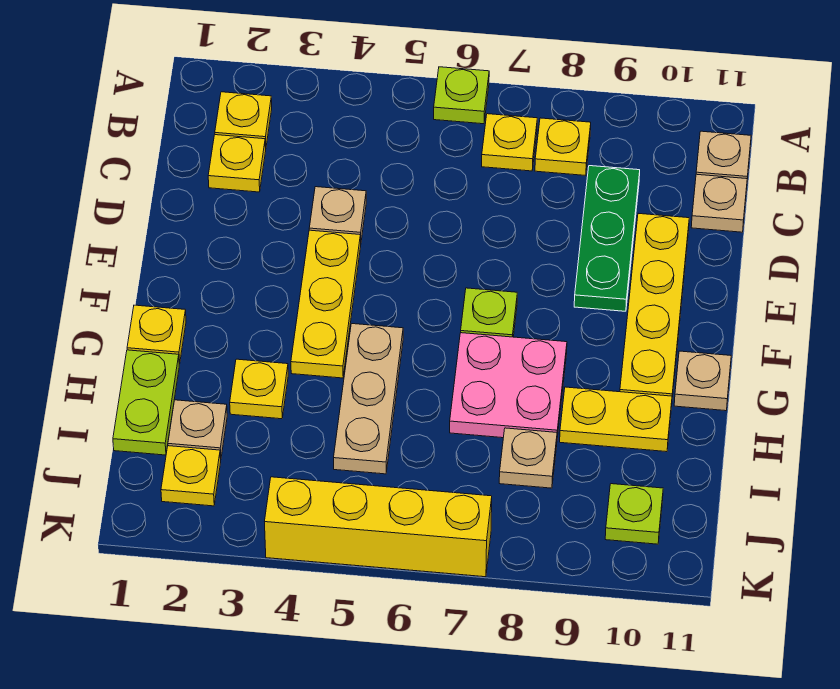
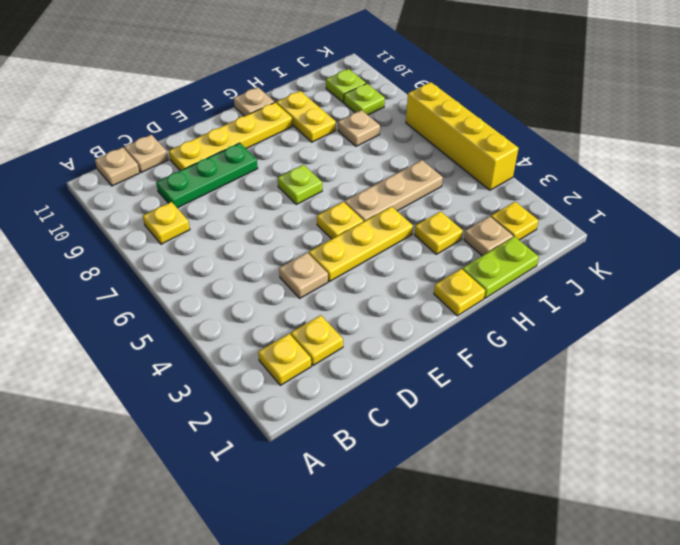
lime 1x1 plate [434,67,489,124] -> lime 1x1 plate moved to [344,83,385,115]
yellow 1x1 plate [482,114,537,171] -> yellow 1x1 plate moved to [317,202,363,239]
pink 2x2 plate [450,333,567,438] -> none

